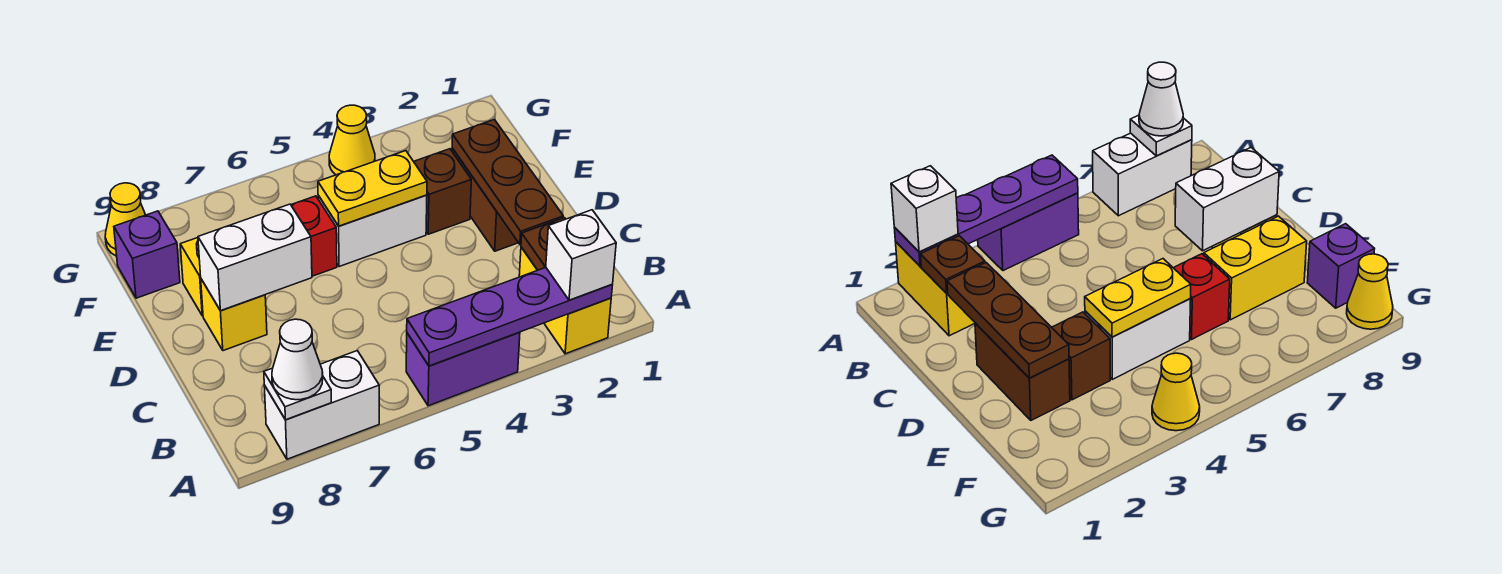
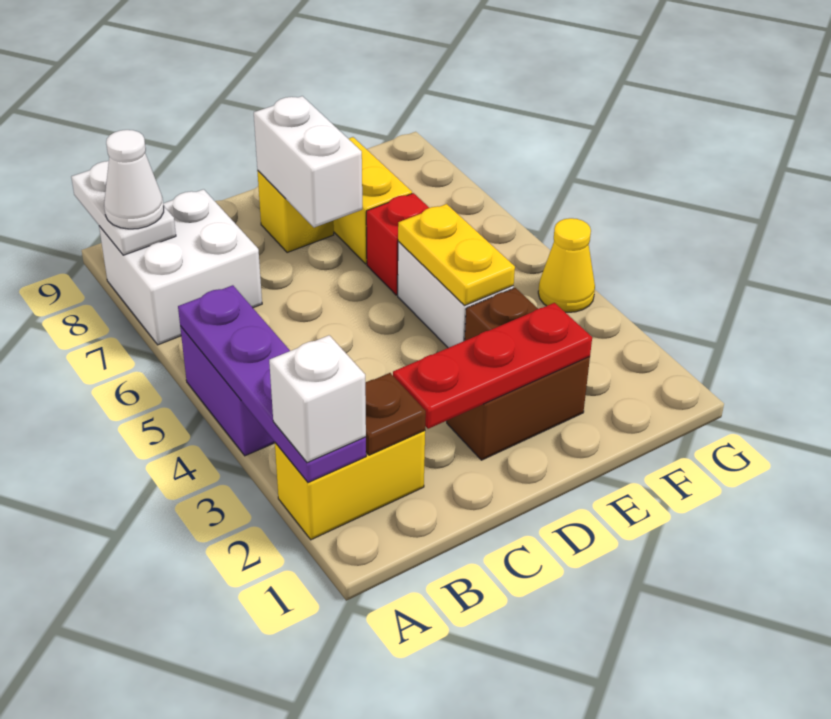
white 1x2 brick [264,351,379,459] -> white 2x2 brick [99,189,262,345]
white 1x1 plate [264,368,331,420] -> white 1x2 plate [71,161,176,255]
brown 1x3 plate [452,120,563,245] -> red 1x3 plate [393,303,592,429]
purple 1x1 brick [114,211,180,298] -> none
yellow 1x1 cone [105,183,145,256] -> none

